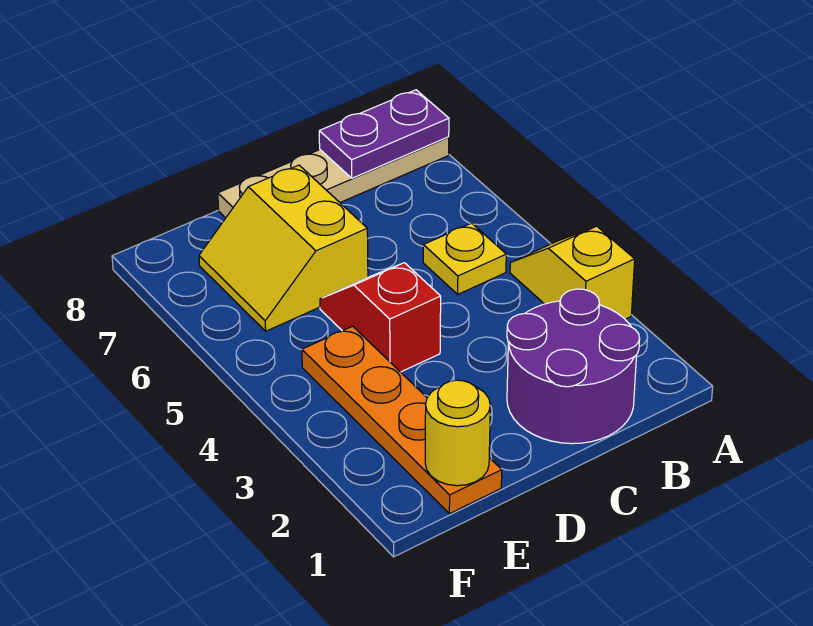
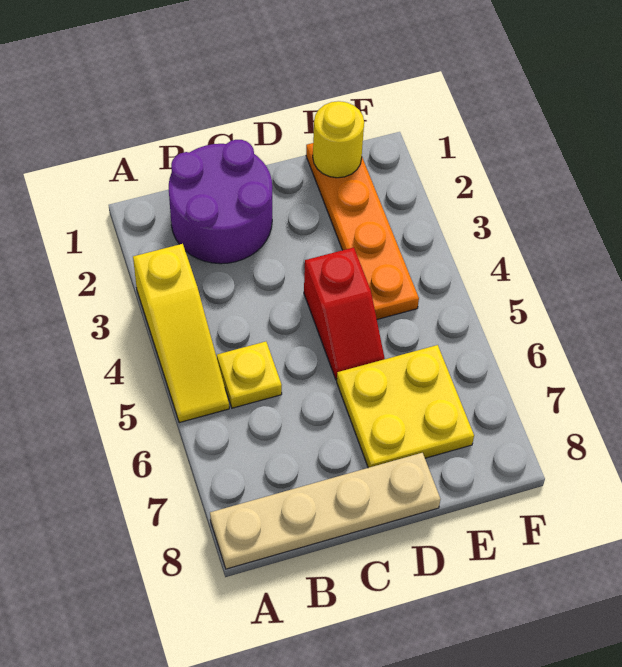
yellow 1x2 slope [510,226,635,319] -> yellow 1x3 slope [133,244,229,423]
purple 1x2 plate [319,90,449,178] -> none
yellow 2x2 slope [199,165,368,331] -> yellow 2x2 plate [337,345,474,468]

